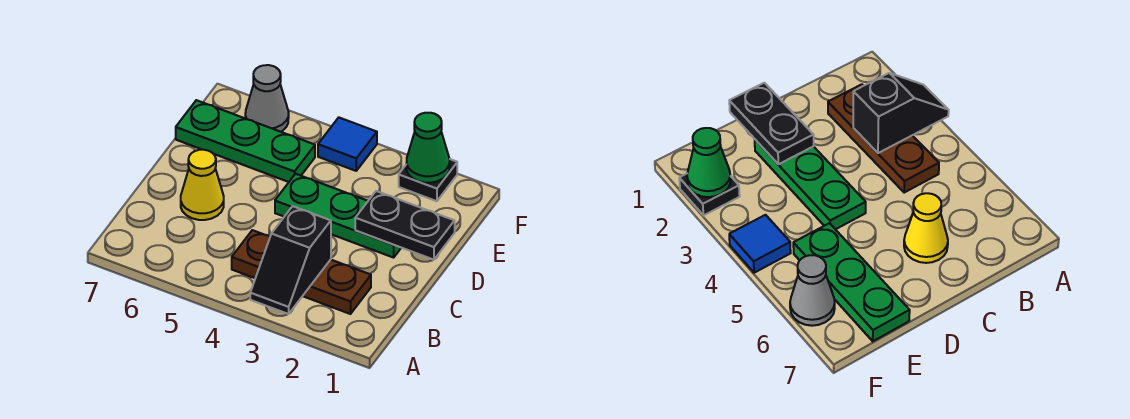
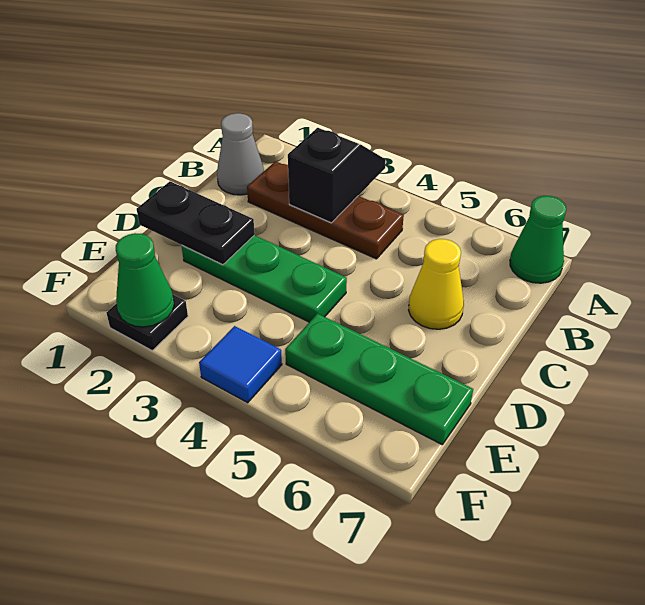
none -> green 1x1 cone [510,196,566,283]
grey 1x1 cone [245,65,289,132] -> grey 1x1 cone moved to [217,113,264,195]

